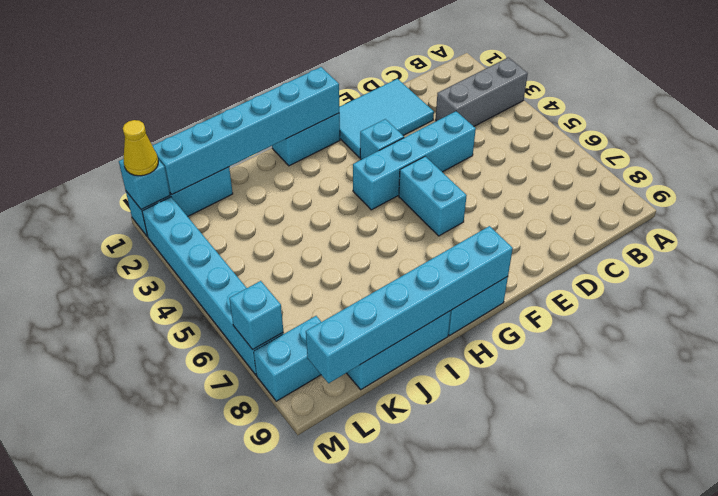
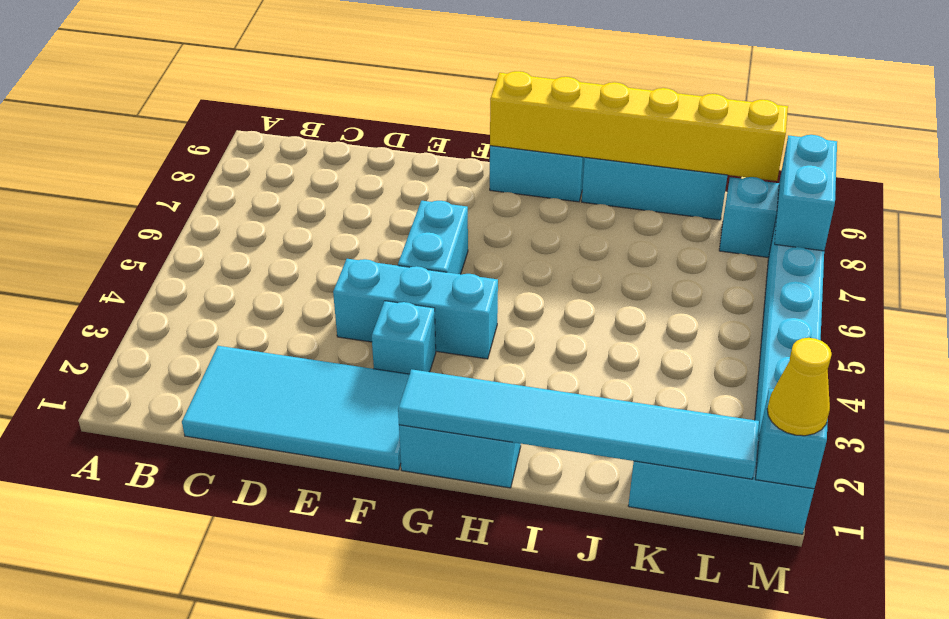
grey 1x3 brick [436,57,528,126] -> none
cyan 2x3 tile [339,79,434,158] -> cyan 2x4 tile [182,346,409,470]
cyan 1x4 brick [353,111,476,210] -> cyan 1x3 brick [333,259,498,359]
cyan 1x6 brick [152,67,339,194] -> cyan 1x6 tile [398,369,759,479]
cyan 1x6 brick [306,226,513,383] -> yellow 1x6 brick [490,71,788,181]
cyan 1x1 brick [229,281,283,349] -> cyan 1x2 brick [774,135,837,251]

